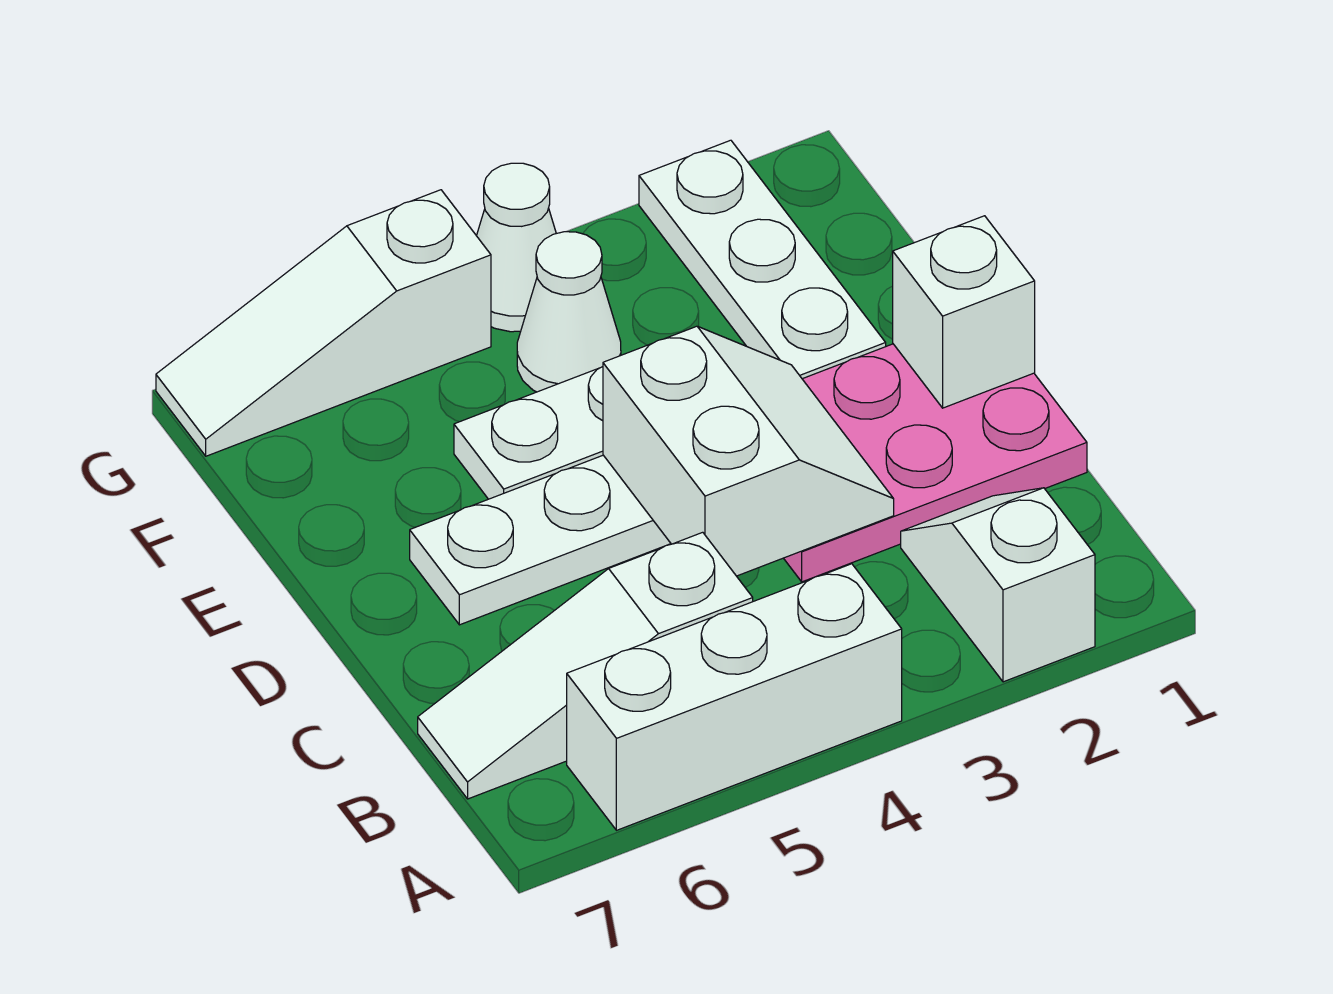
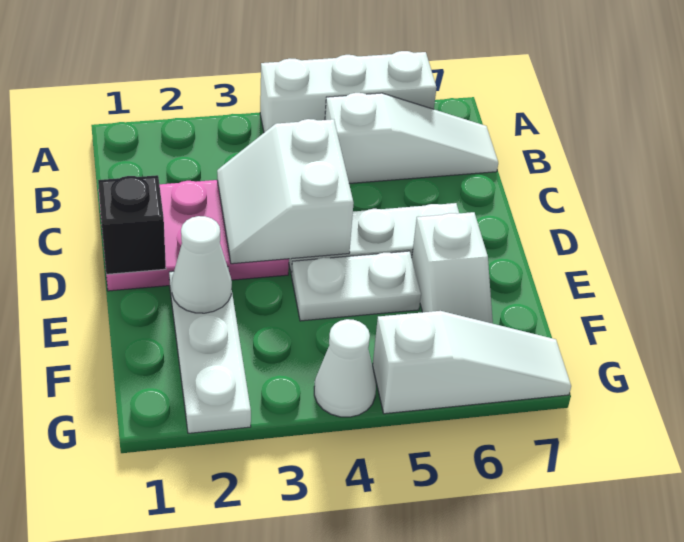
white 1x2 slope [901,488,1095,682] -> white 1x2 slope moved to [412,212,493,324]
white 1x1 brick [893,216,1035,408] -> black 1x1 brick [98,175,166,274]
white 1x1 cone [517,232,621,392] -> white 1x1 cone moved to [172,216,232,313]

